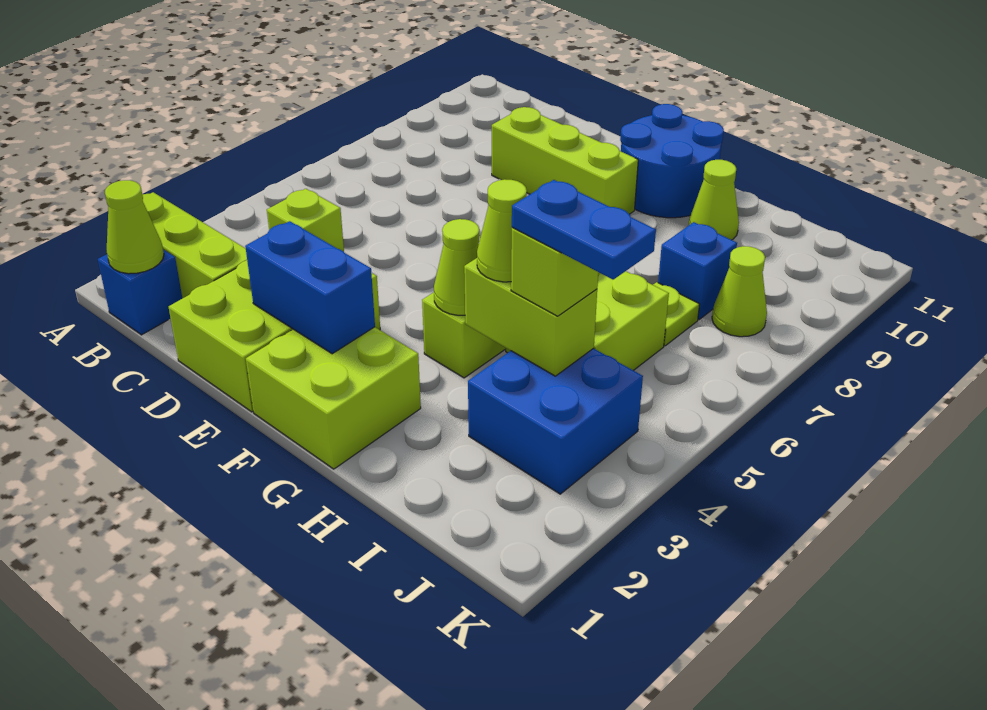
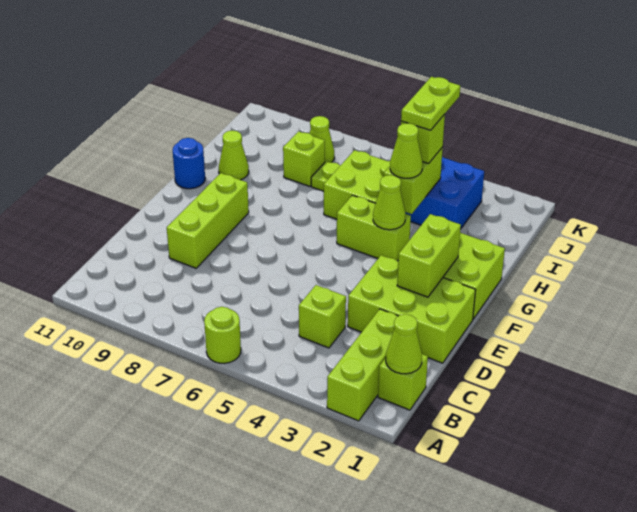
none -> lime 1x1 round brick [204,307,241,363]
blue 1x1 brick [98,250,182,335] -> lime 1x1 brick [378,354,428,410]
blue 1x2 brick [245,221,375,354] -> lime 1x2 brick [397,214,461,297]
blue 2x2 round brick [620,104,724,218] -> blue 1x1 round brick [173,138,205,189]
blue 1x2 plate [512,180,656,280] -> lime 1x2 plate [401,77,460,130]
blue 1x1 brick [658,222,737,320] -> lime 1x1 brick [283,131,325,186]

